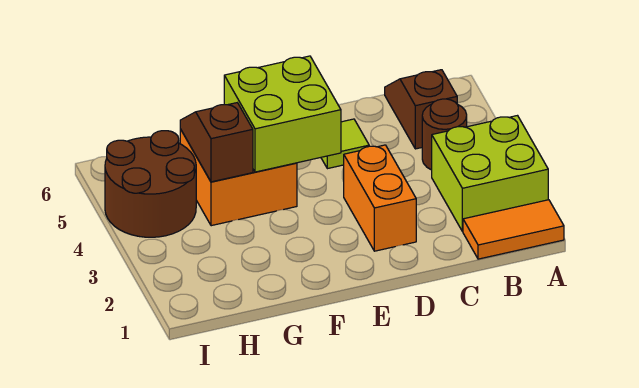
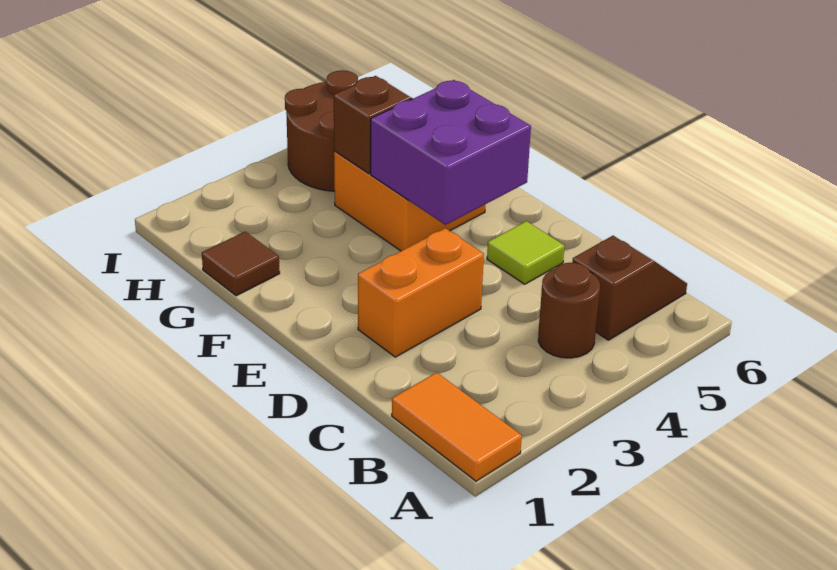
lime 2x2 brick [432,116,548,232] -> none
lime 2x2 brick [224,56,341,172] -> purple 2x2 brick [371,80,531,225]
none -> brown 1x1 tile [202,232,280,296]

